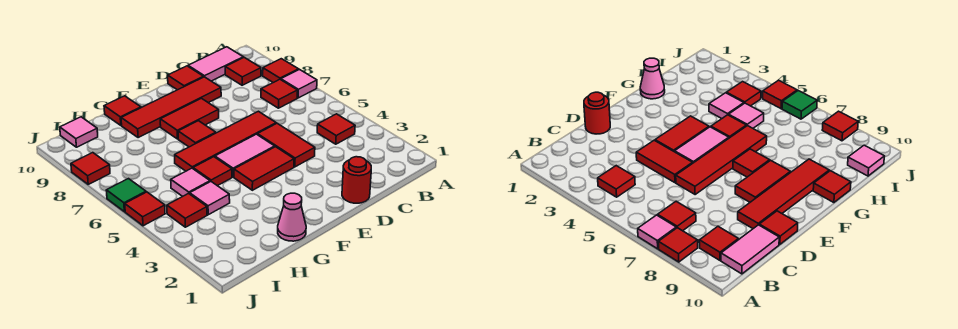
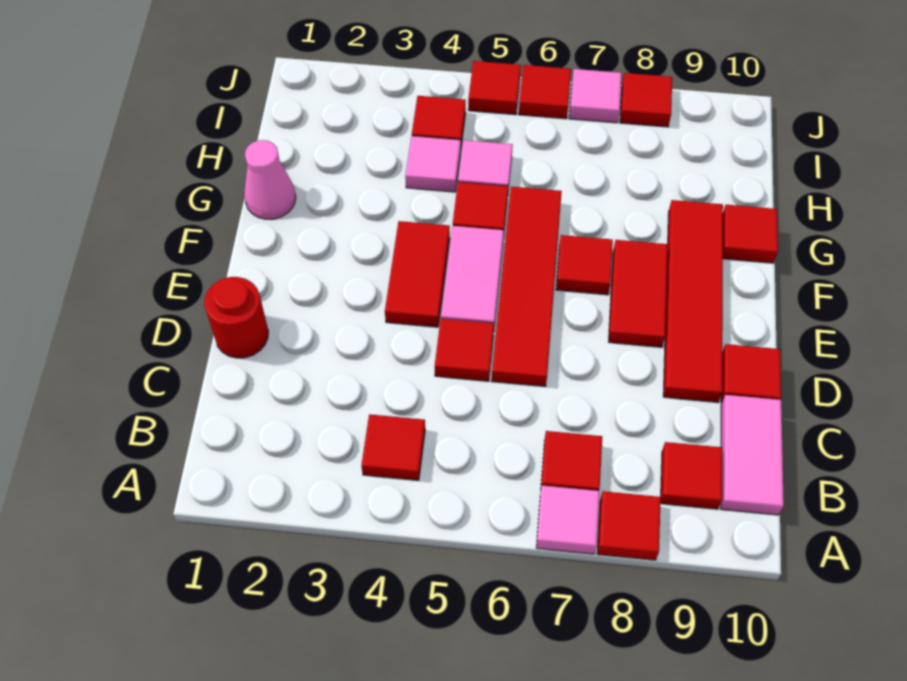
red 1x2 tile [257,123,315,167] -> red 1x1 tile [435,319,494,381]
pink 1x1 tile [60,117,98,147] -> pink 1x1 tile moved to [569,69,622,123]
green 1x1 tile [106,179,146,212] -> red 1x1 tile [519,65,571,119]

